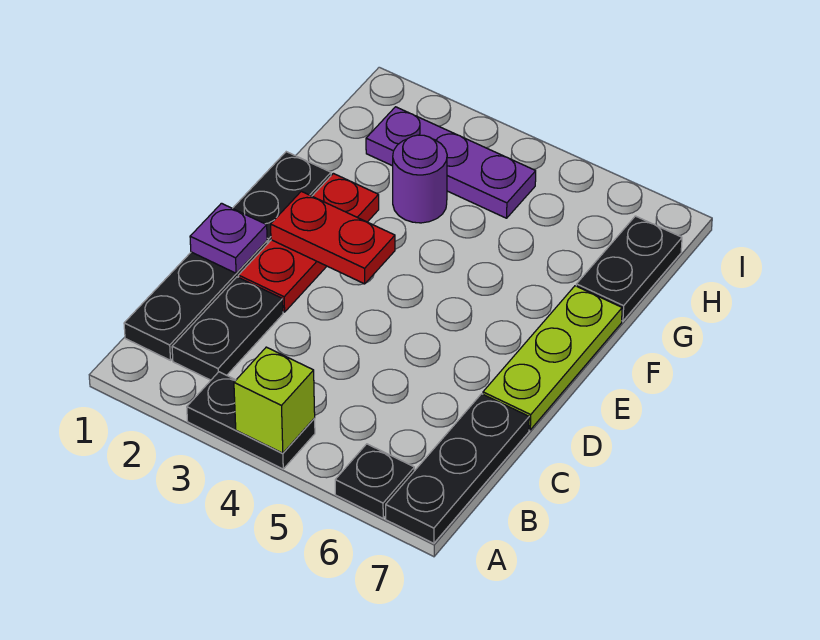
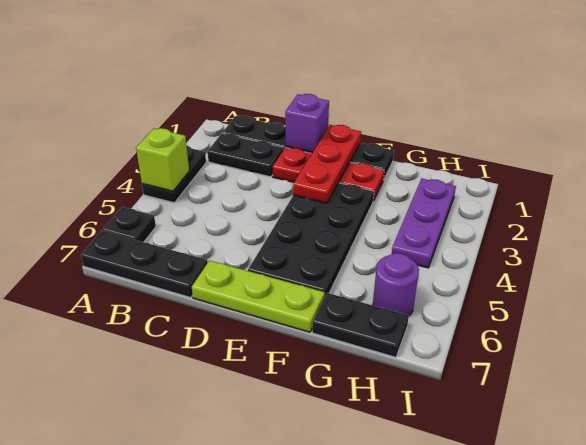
purple 1x1 plate [190,203,267,273] -> purple 1x1 brick [285,94,329,152]
red 1x2 plate [271,191,395,284] -> red 1x3 plate [293,125,361,203]
none -> black 2x4 plate [248,183,374,295]
purple 1x1 round brick [393,135,447,223] -> purple 1x1 round brick moved to [373,253,419,316]

